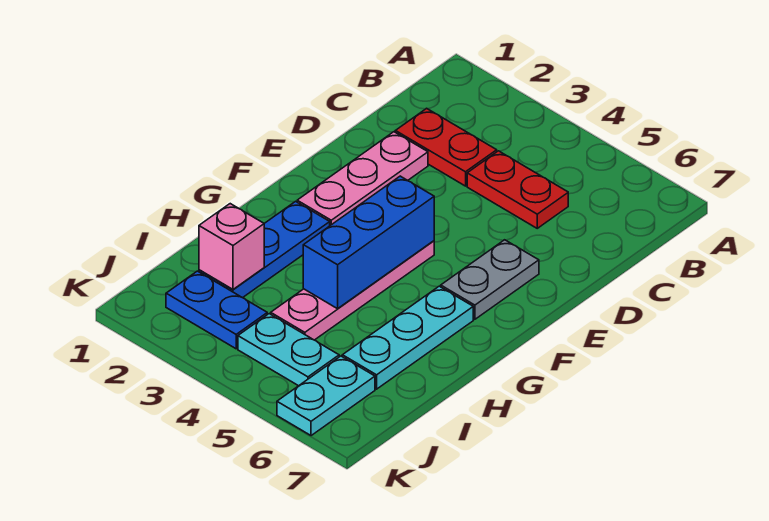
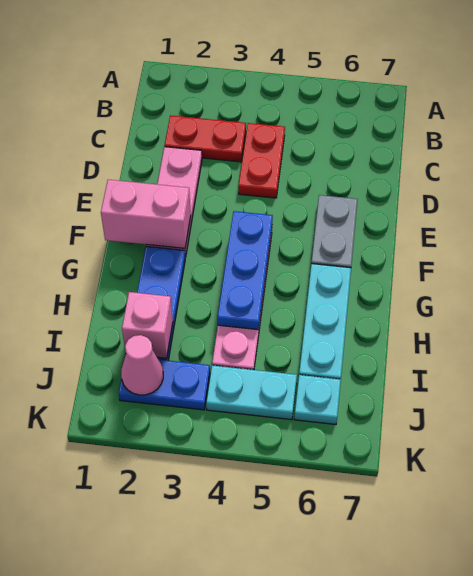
red 1x2 plate [467,151,568,228] -> red 1x2 plate turned to [239,123,285,198]
none -> pink 1x2 brick [101,180,191,248]
blue 1x3 brick [303,176,434,309] -> blue 1x3 plate [218,211,273,330]
none -> pink 1x1 cone [121,335,163,395]
cyan 1x2 plate [277,356,375,436] -> cyan 1x1 plate [294,375,341,424]

